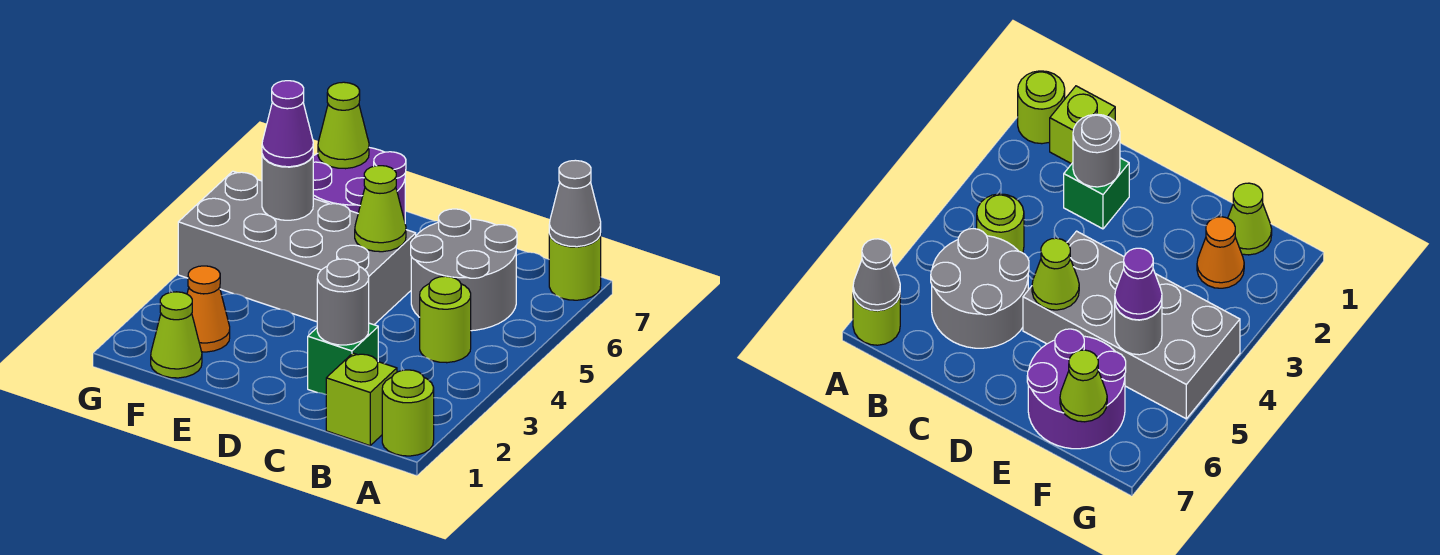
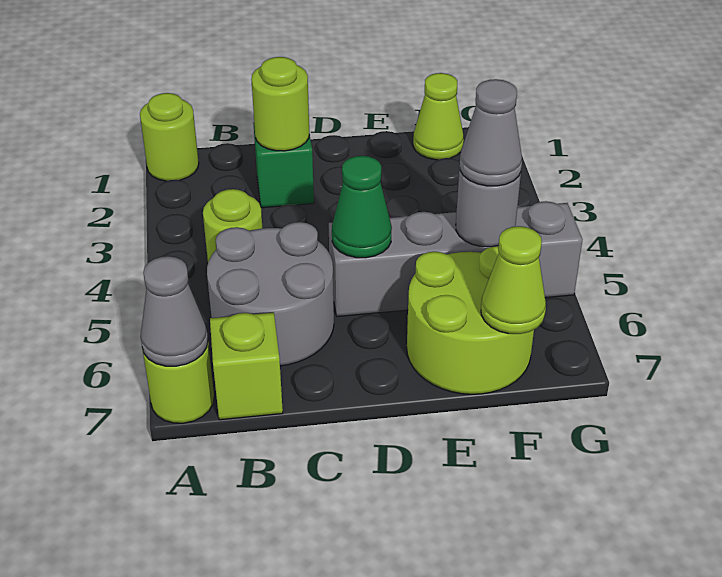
lime 1x1 brick [326,353,397,446] -> lime 1x1 brick moved to [210,312,283,420]
grey 1x1 round brick [317,259,369,345] -> lime 1x1 round brick [251,57,309,151]
grey 2x4 brick [178,171,416,325] -> grey 1x4 brick [329,201,582,317]
lime 1x1 cone [355,166,406,252] -> green 1x1 cone [332,156,392,258]
purple 2x2 round brick [313,148,406,221] -> lime 2x2 round brick [407,246,534,394]
orange 1x1 cone [187,266,230,352] -> none
purple 1x1 cone [262,81,313,167] -> grey 1x1 cone [460,79,522,186]

